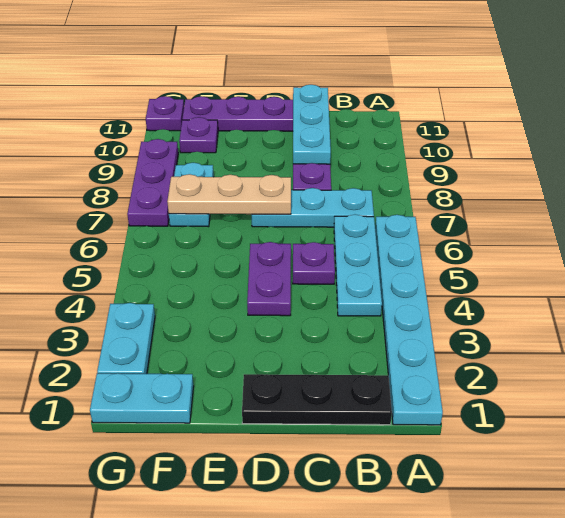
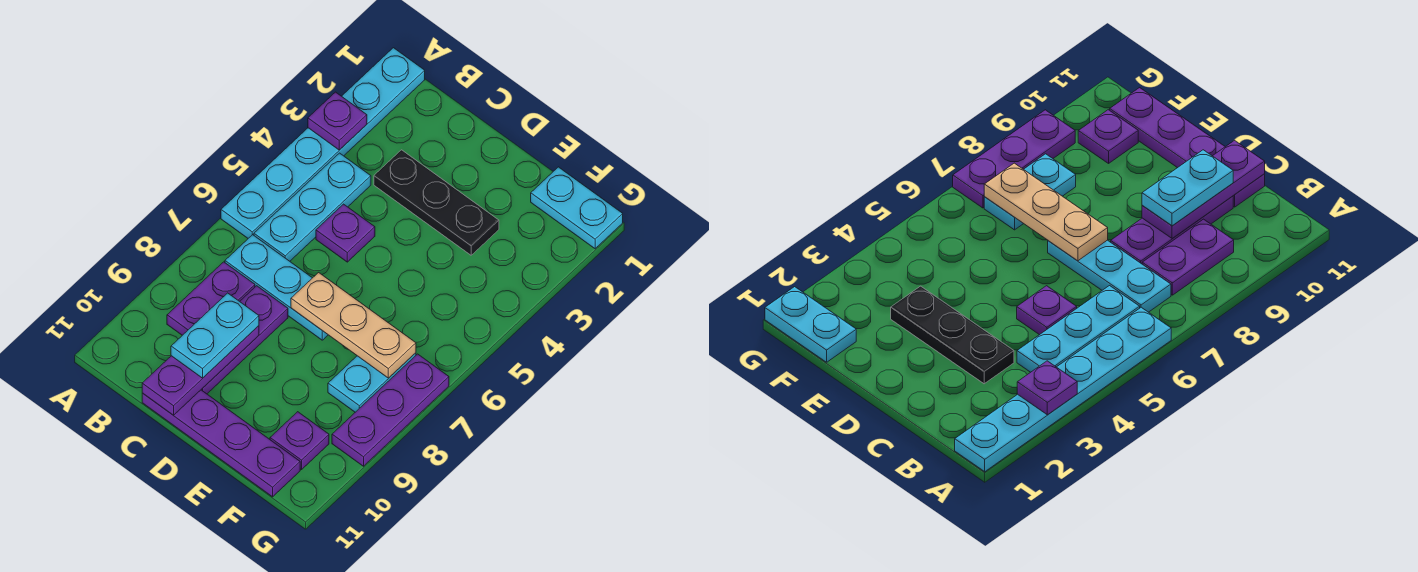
black 1x3 plate [242,374,392,425] -> black 1x3 plate moved to [374,150,499,255]
cyan 1x3 plate [293,85,331,164] -> purple 1x3 plate [142,326,259,415]
purple 1x2 plate [247,242,291,316] -> purple 1x2 plate moved to [167,262,255,335]
cyan 1x2 plate [97,303,155,374] -> cyan 1x2 plate moved to [171,293,259,378]
purple 1x1 plate [146,96,184,131] -> purple 1x1 plate moved to [308,92,367,150]

